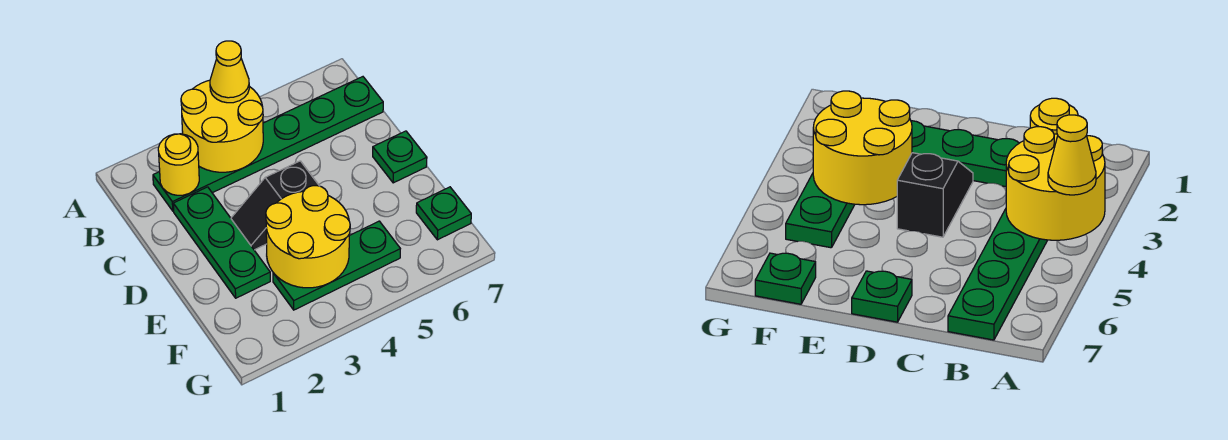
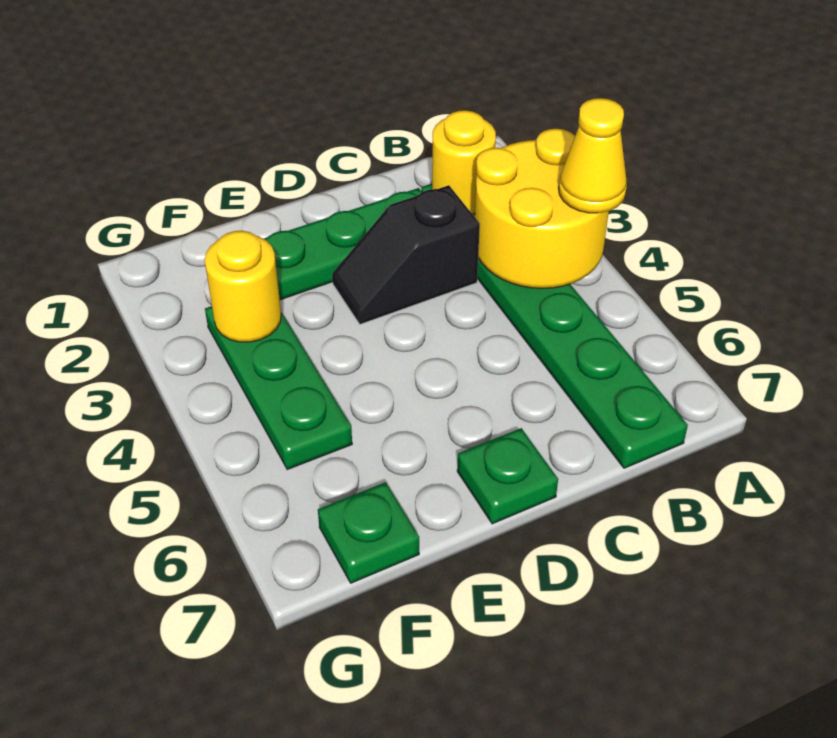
black 1x2 slope [231,161,319,250] -> black 1x2 slope turned to [332,185,480,324]
yellow 2x2 round brick [266,186,350,288] -> yellow 1x1 round brick [205,231,281,342]

